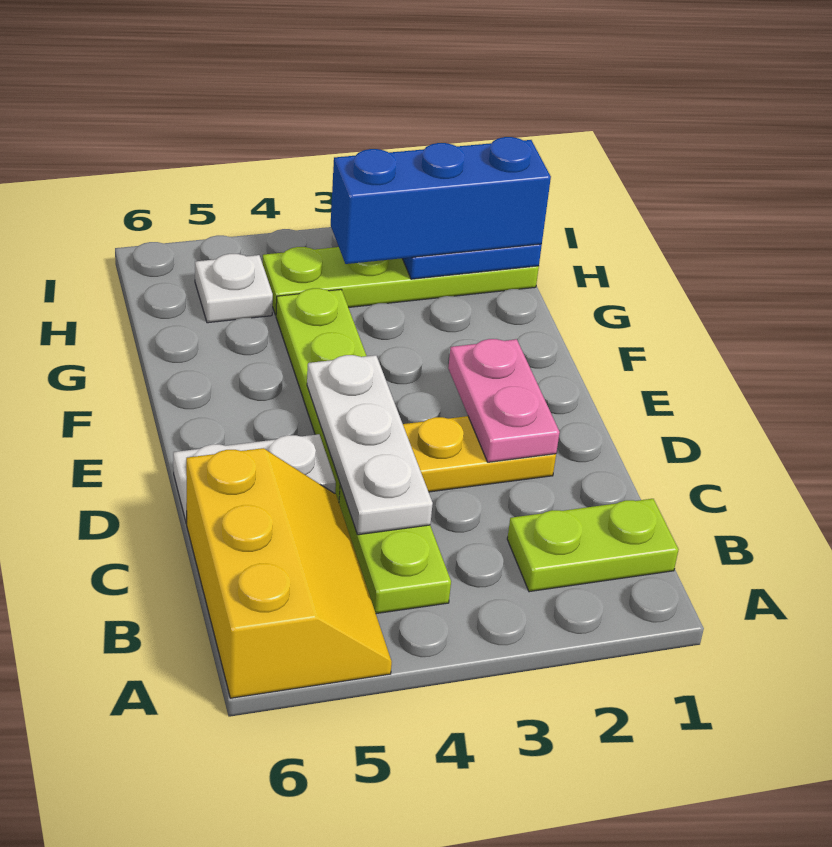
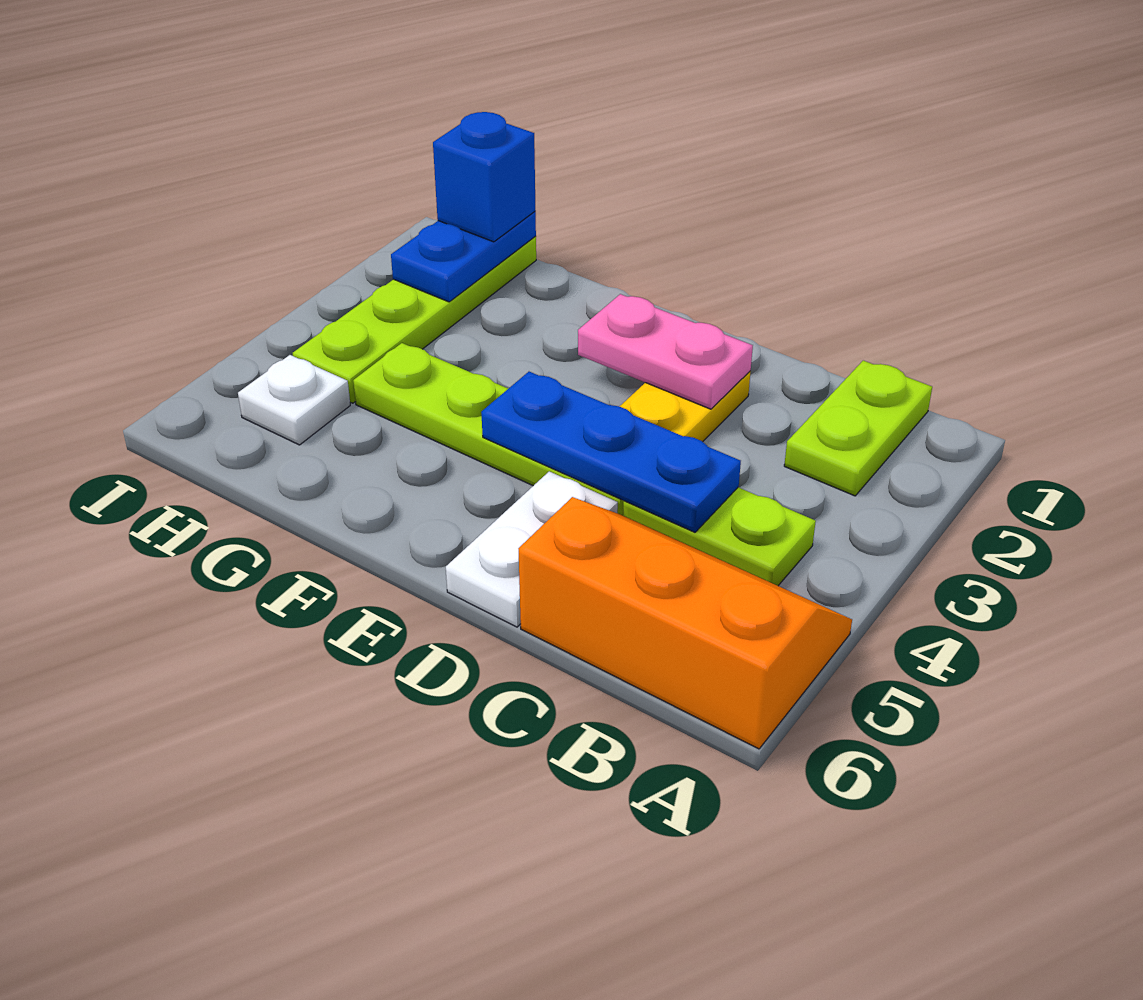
yellow 2x3 slope [186,448,392,698] -> orange 2x3 slope [518,497,852,749]
white 1x3 plate [307,355,433,535] -> blue 1x3 plate [481,372,741,532]
blue 1x3 brick [331,137,551,264] -> blue 1x1 brick [433,112,536,242]

